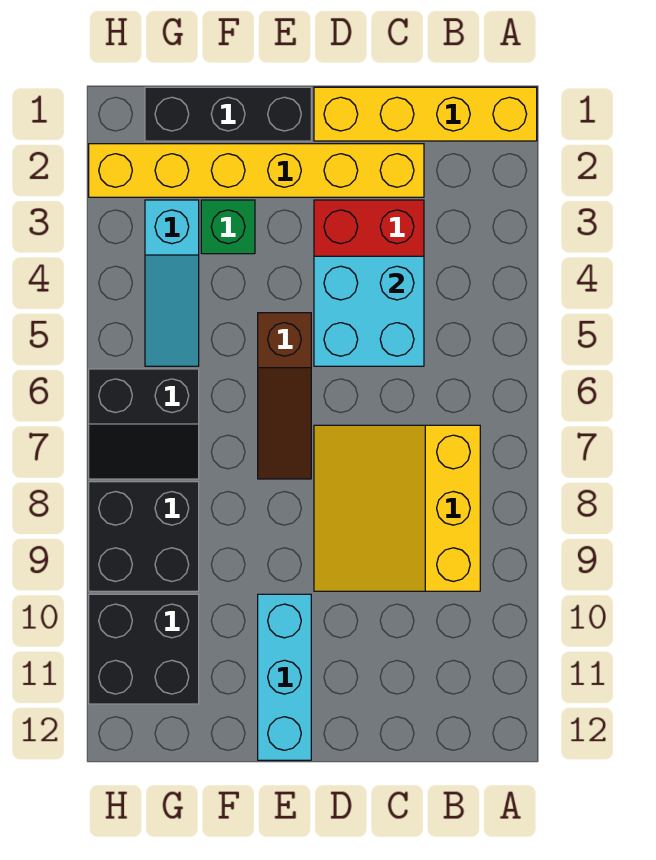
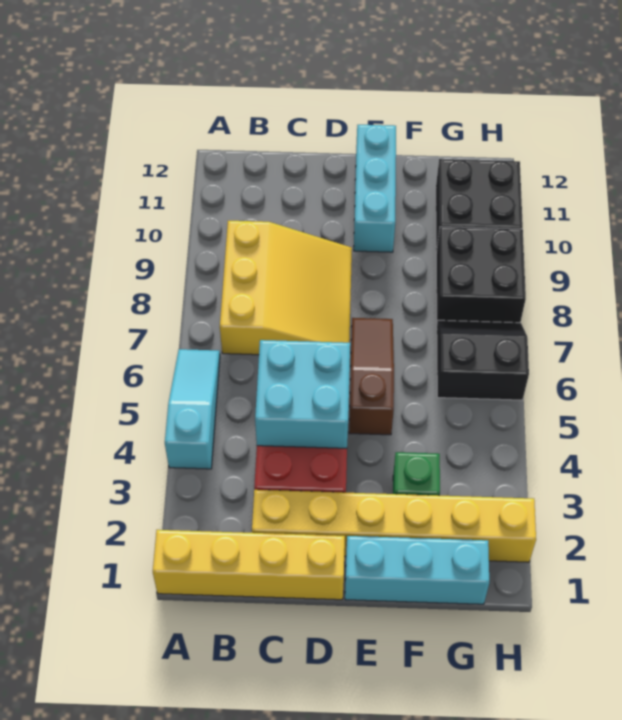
black 1x3 brick [145,87,311,141] -> cyan 1x3 brick [345,536,489,604]
cyan 1x3 slope [145,200,199,366] -> cyan 1x3 slope moved to [165,349,220,469]

